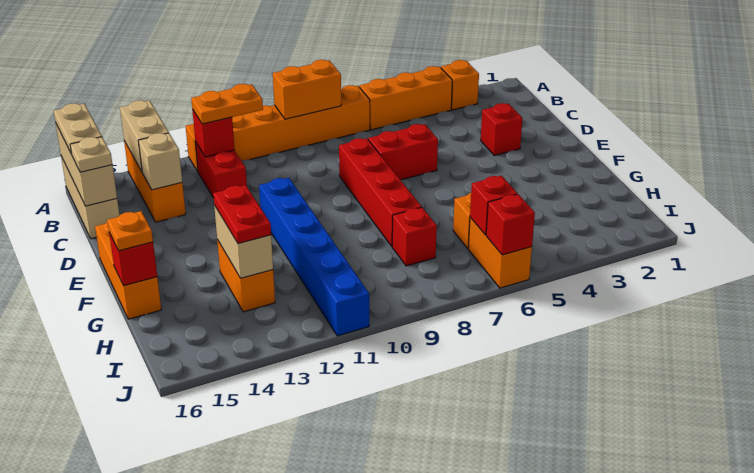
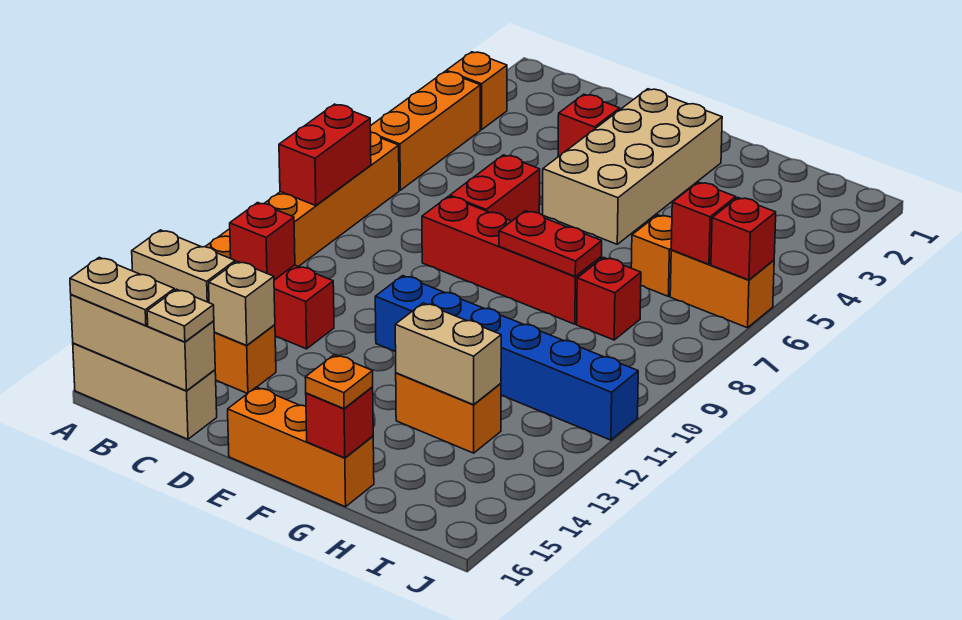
orange 1x2 brick [273,60,341,119] -> red 1x2 brick [279,104,371,206]
orange 1x2 plate [191,84,263,124] -> none
none -> tan 2x4 brick [543,89,722,244]
red 1x2 plate [213,185,271,243] -> red 1x2 plate moved to [499,211,602,276]

